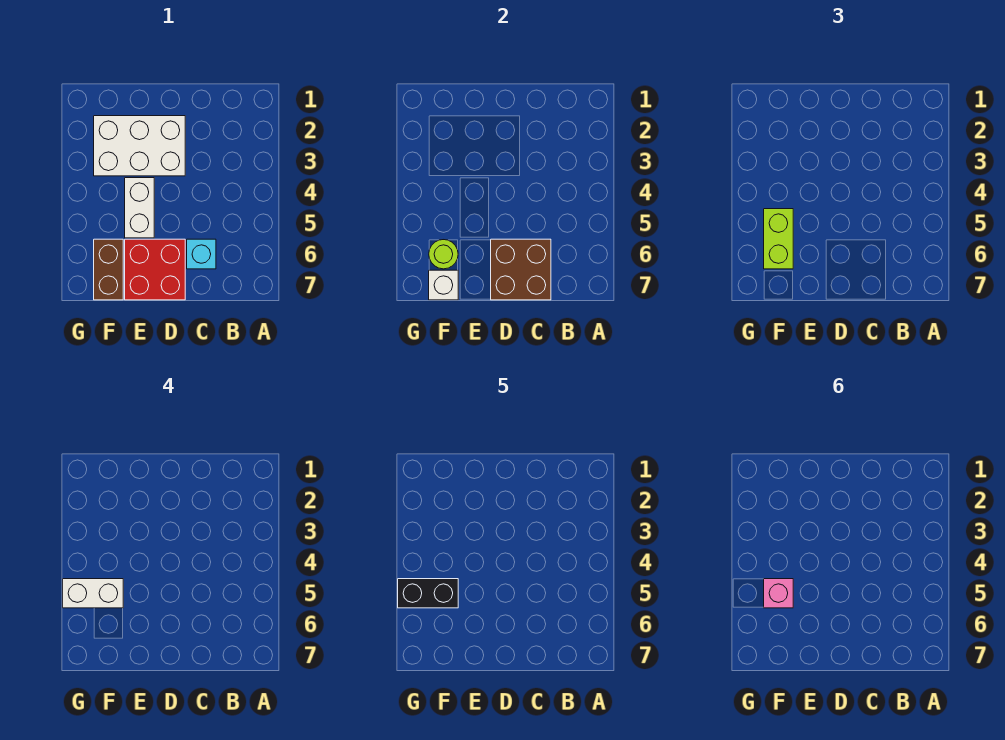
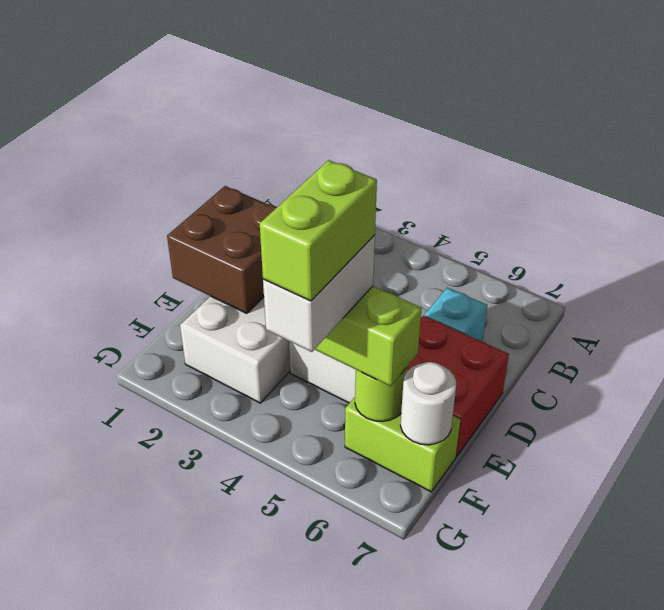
brown 2x2 brick [491,239,551,300] -> brown 2x2 brick moved to [167,186,277,313]
black 1x2 brick [398,579,458,608] -> lime 1x2 brick [260,160,377,301]
pink 1x1 brick [764,579,793,608] -> none
brown 1x2 brick [94,239,123,300] -> lime 1x2 brick [345,397,460,492]
white 1x1 brick [429,270,458,300] -> white 1x1 round brick [400,362,456,445]

